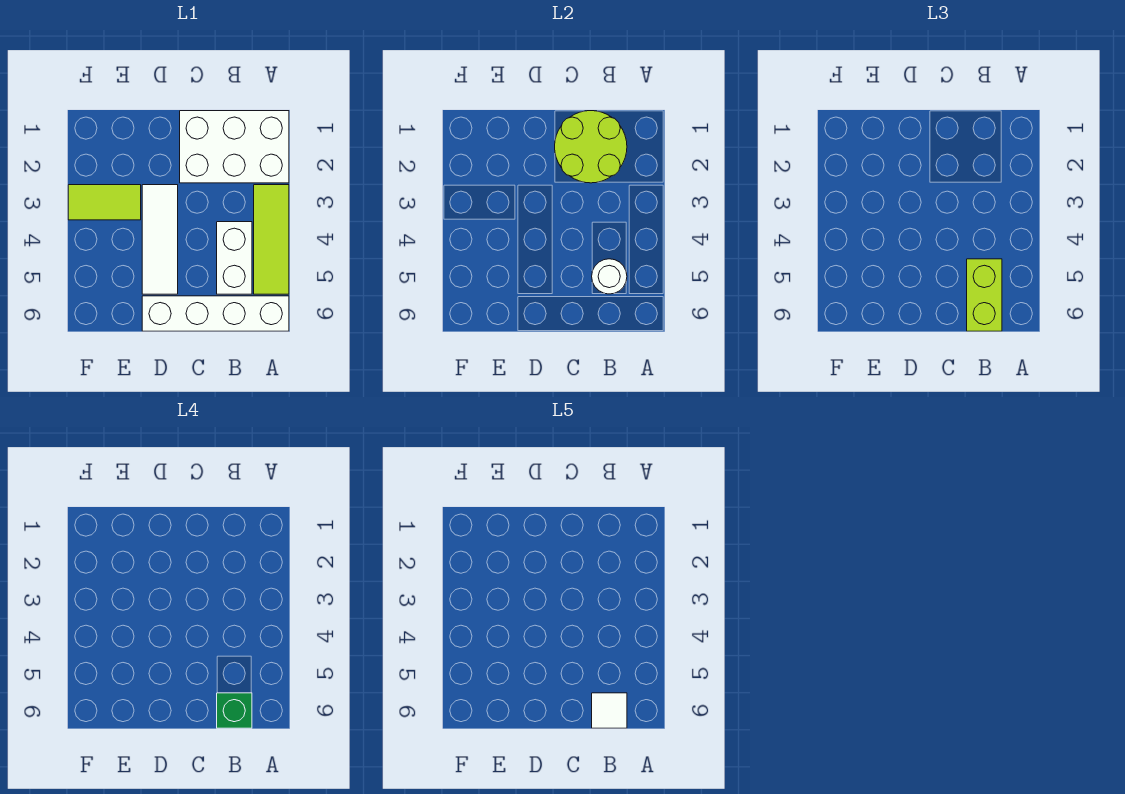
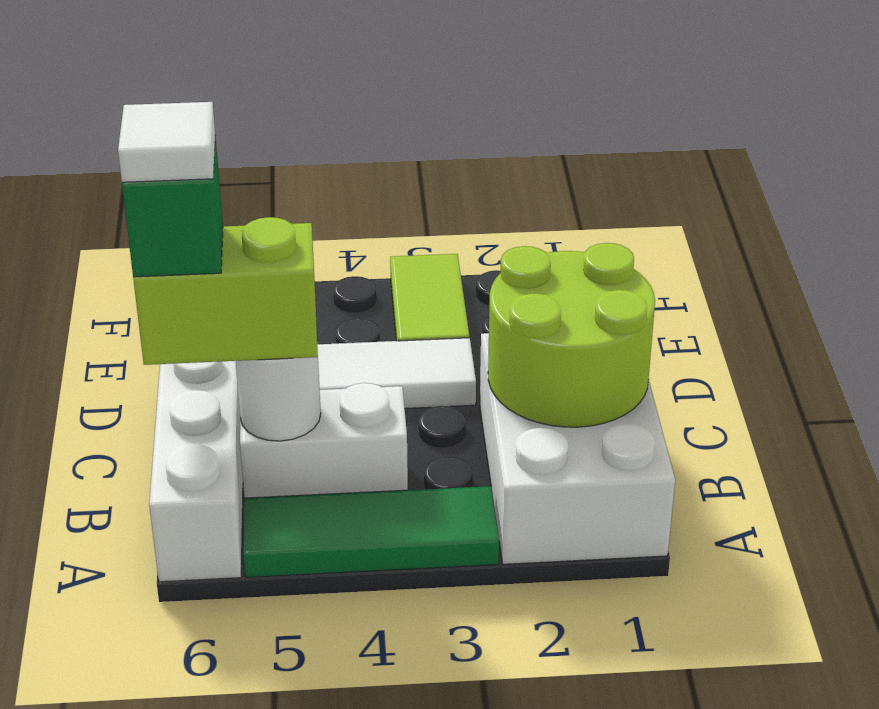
lime 1x3 tile [254,185,289,294] -> green 1x3 tile [243,486,499,577]

